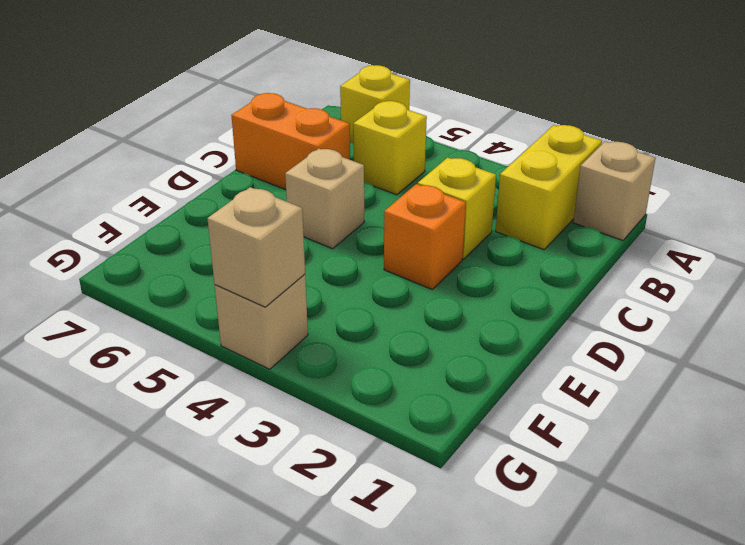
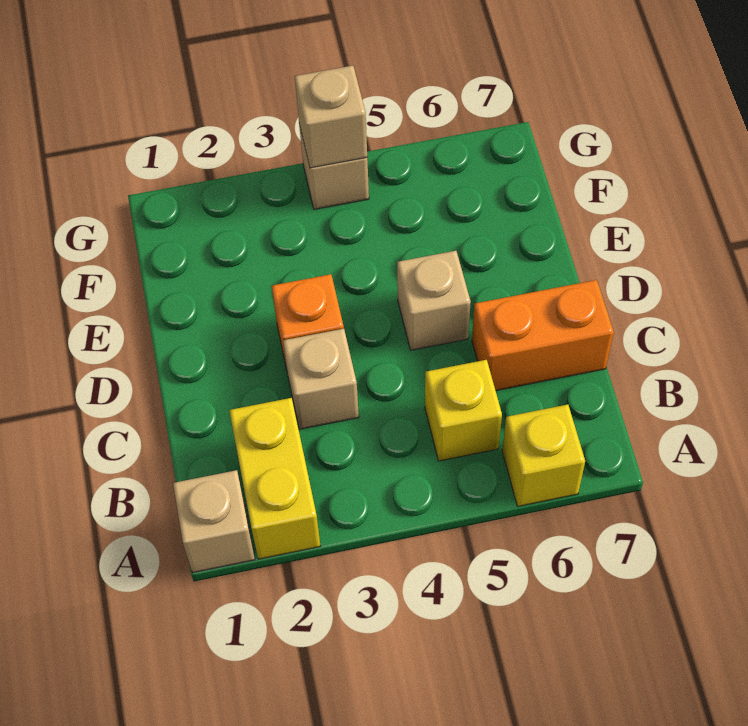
yellow 1x1 brick [418,157,496,259] -> tan 1x1 brick [283,329,359,429]

